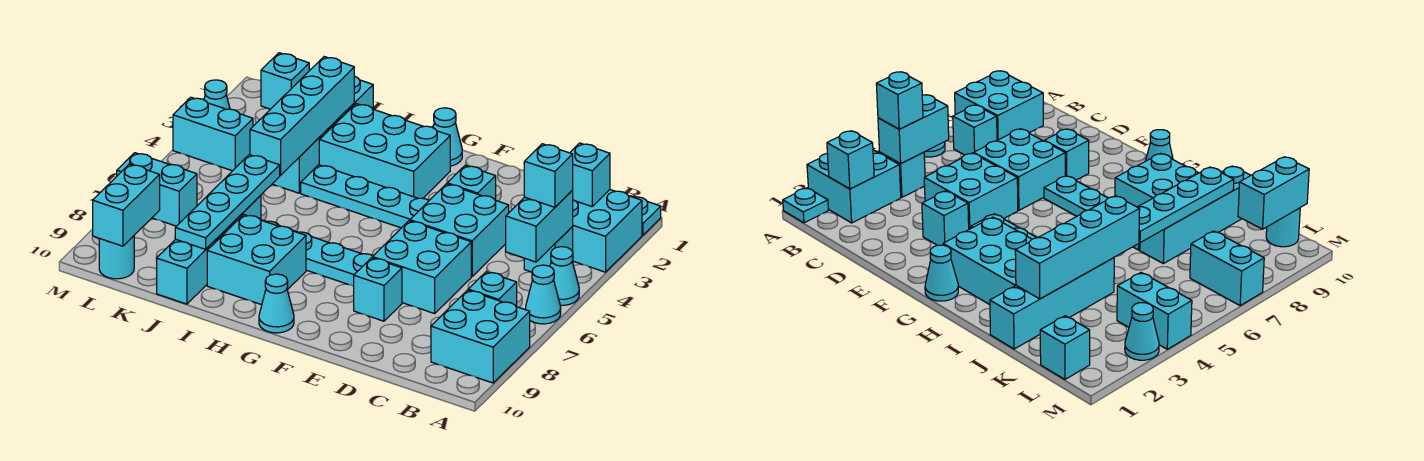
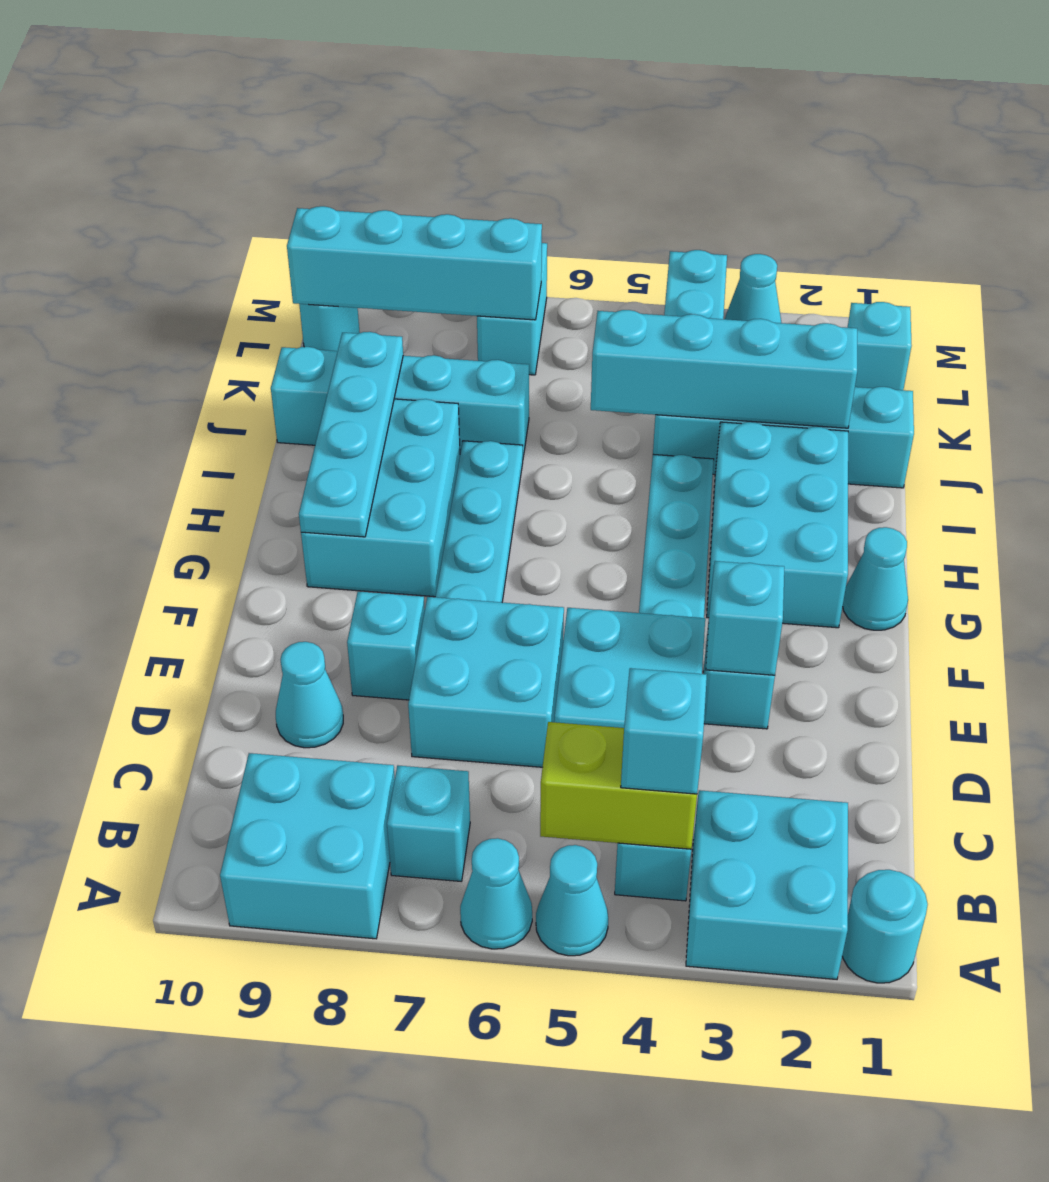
cyan 1x1 plate [631,196,661,235] -> cyan 1x1 round brick [842,870,928,983]
cyan 1x1 brick [570,143,610,207] -> cyan 1x1 brick moved to [706,561,784,675]
cyan 1x2 brick [506,191,573,262] -> lime 1x2 brick [540,722,697,849]
cyan 1x1 cone [259,274,294,333] -> cyan 1x1 cone moved to [276,642,343,748]
cyan 2x2 brick [207,215,306,305] -> cyan 2x3 brick [301,399,460,597]
cyan 1x4 plate [175,155,280,249] -> cyan 1x4 plate turned to [299,332,403,537]
cyan 1x2 brick [92,164,160,246] -> cyan 1x4 brick [287,206,542,320]

